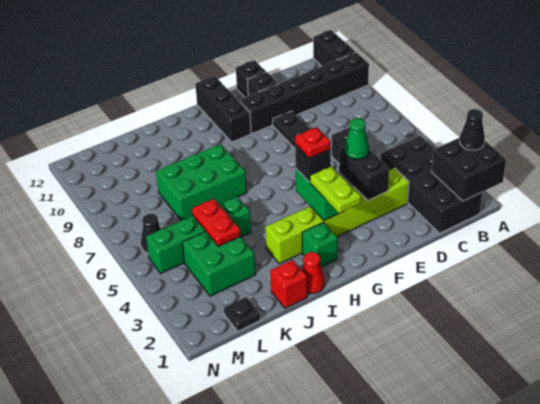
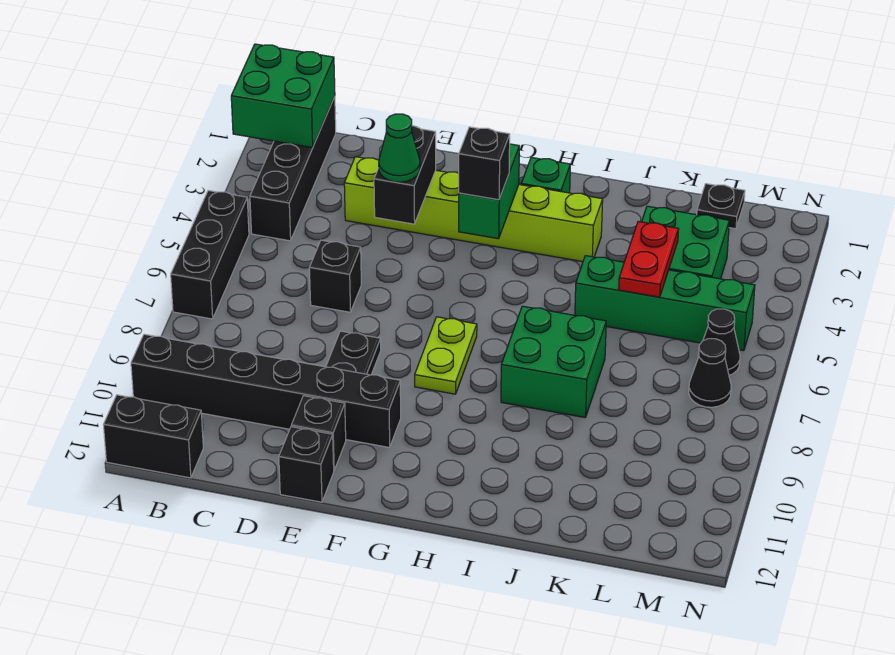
black 2x2 brick [432,138,506,201] -> green 2x2 brick [231,44,335,148]
black 1x1 cone [459,109,485,150] -> black 1x1 cone moved to [689,339,731,407]
black 1x2 brick [313,30,356,66] -> black 1x2 brick turned to [103,395,203,478]
black 2x4 brick [381,136,482,233] -> black 1x4 brick [250,96,336,241]
lime 1x2 plate [310,166,361,213] -> lime 1x2 plate moved to [415,317,477,394]
red 1x1 plate [295,127,331,158] -> none
black 1x3 brick [195,76,251,142] -> black 1x3 brick moved to [171,191,249,319]
red 1x1 cone [302,252,325,294] -> none
green 2x3 brick [156,144,247,220] -> green 2x2 brick [501,306,606,417]
red 1x1 brick [271,260,307,308] -> none

